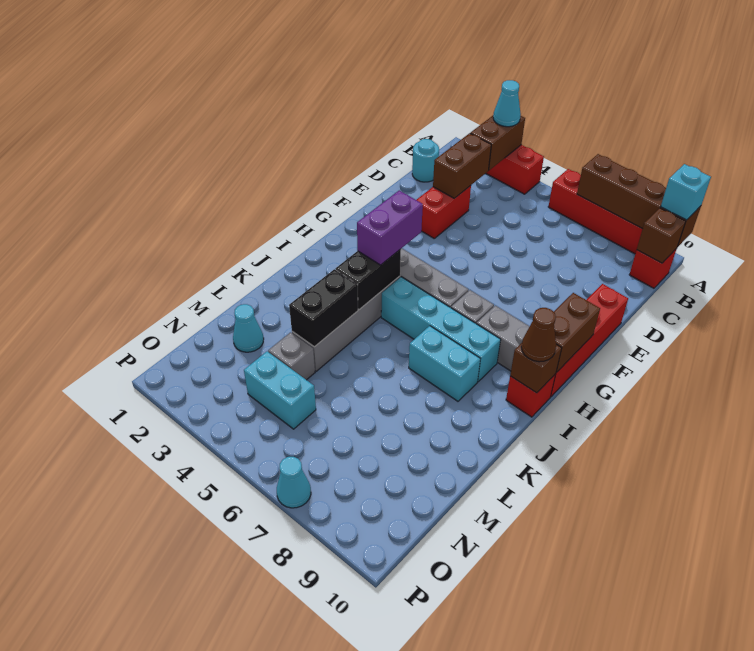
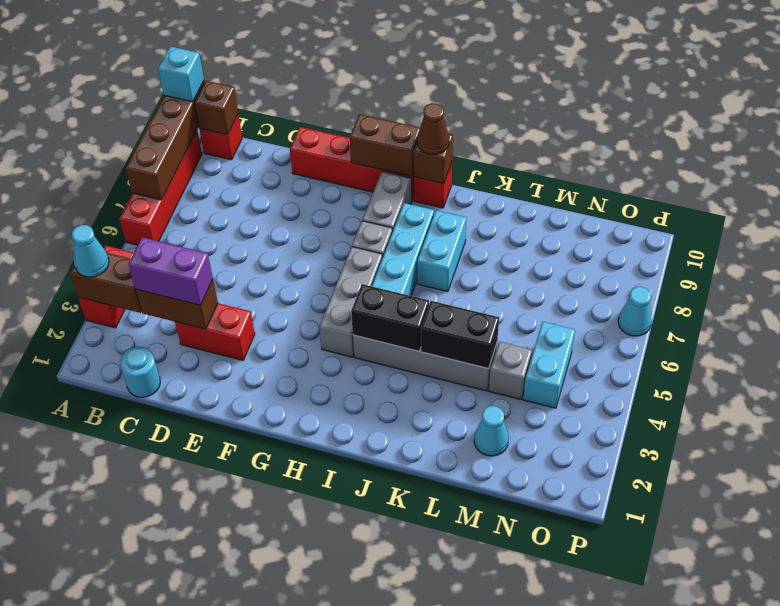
purple 1x2 brick [357,190,423,265] -> purple 1x2 brick moved to [128,237,213,305]

